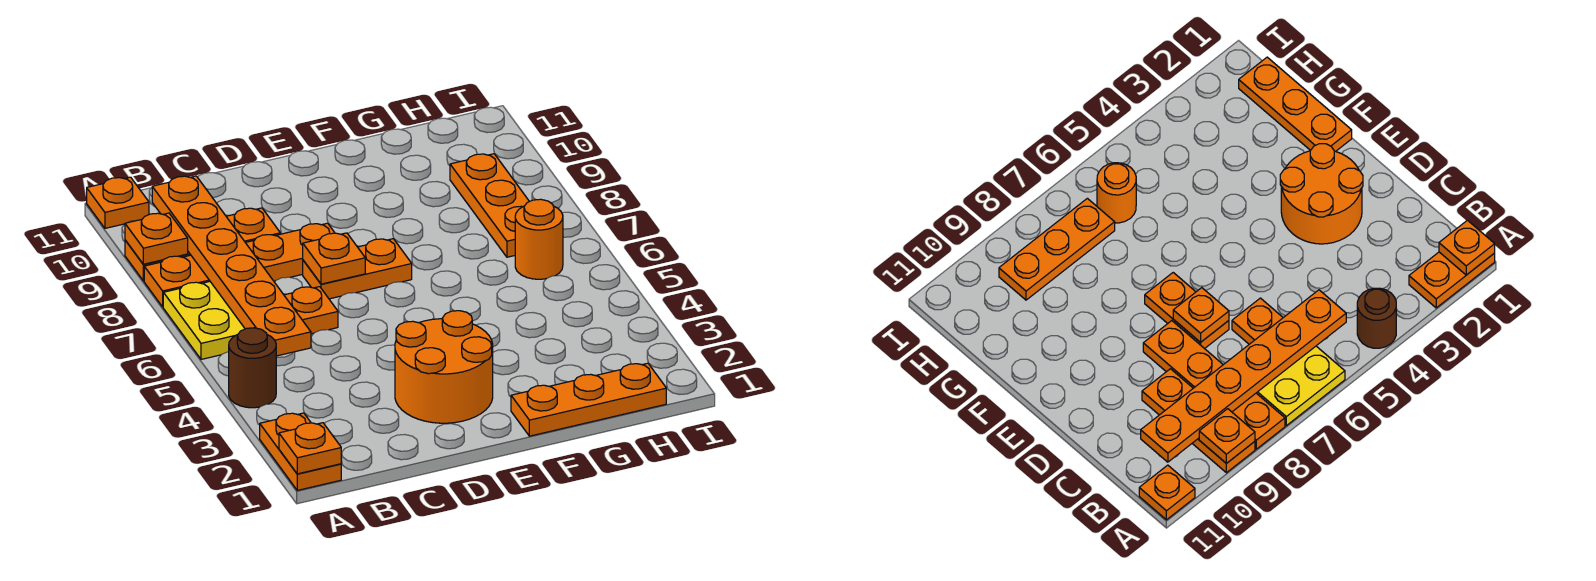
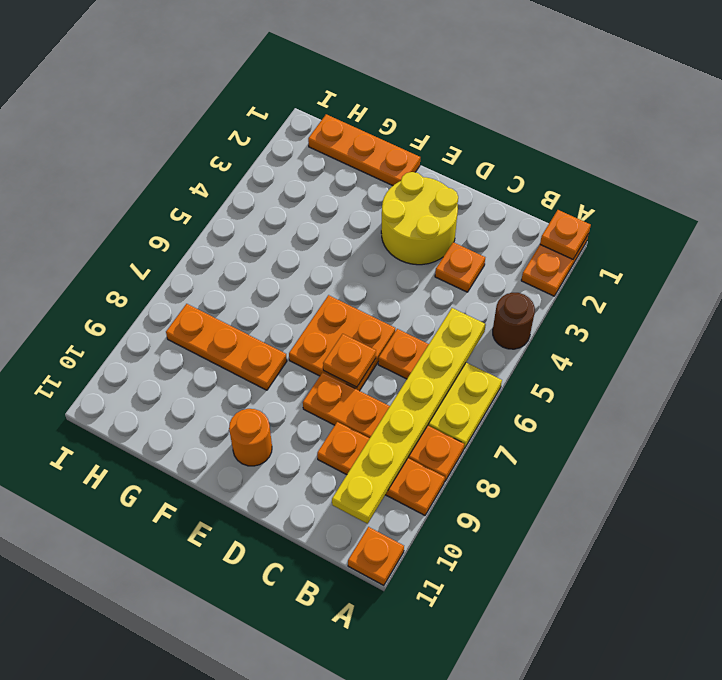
orange 1x1 plate [125,213,188,264] -> orange 1x1 plate moved to [435,242,485,292]
orange 1x6 plate [152,176,311,356] -> yellow 1x6 plate [332,308,486,524]
orange 2x2 round brick [395,311,493,423] -> yellow 2x2 round brick [381,172,458,265]
orange 1x2 plate [303,239,412,299] -> orange 2x2 plate [289,295,395,391]
orange 1x1 round brick [515,199,563,279] -> orange 1x1 round brick moved to [229,409,272,466]
orange 1x3 plate [450,154,529,257] -> orange 1x3 plate turned to [166,304,287,390]

